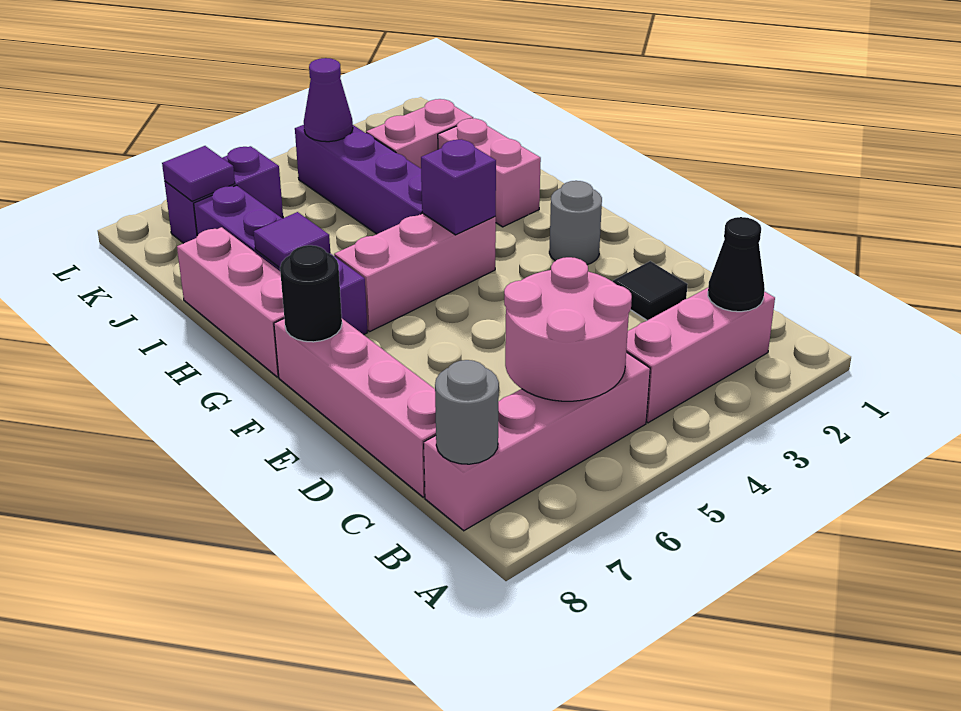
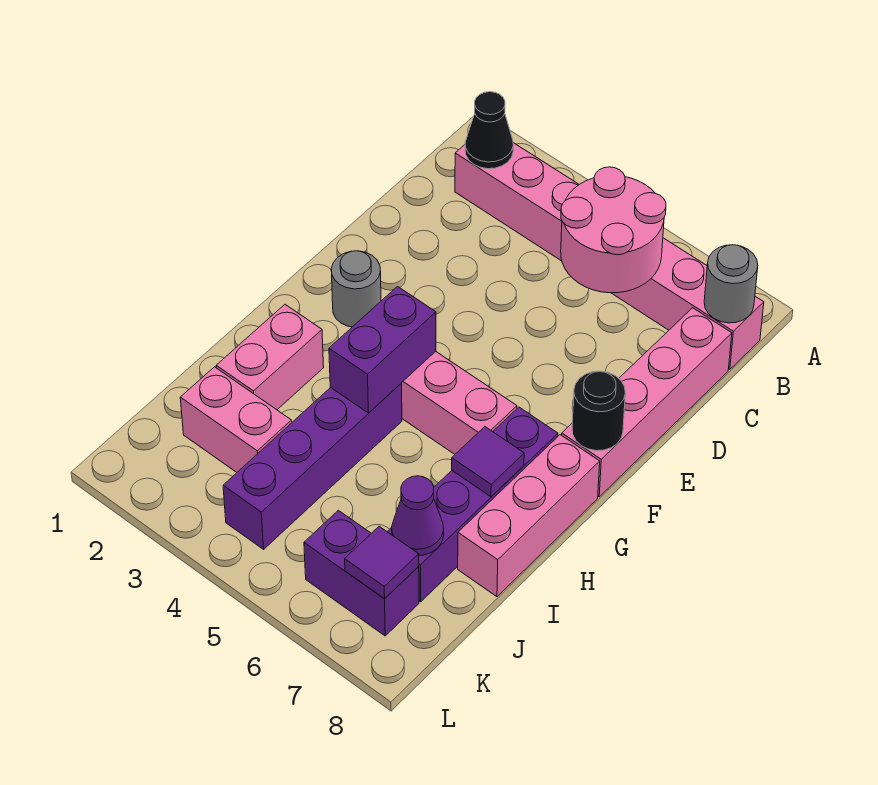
black 1x1 tile [613,261,688,320] -> none
purple 1x1 brick [421,139,496,235] -> purple 1x2 brick [329,287,436,413]
purple 1x1 cone [304,58,353,142] -> purple 1x1 cone moved to [392,476,444,555]

